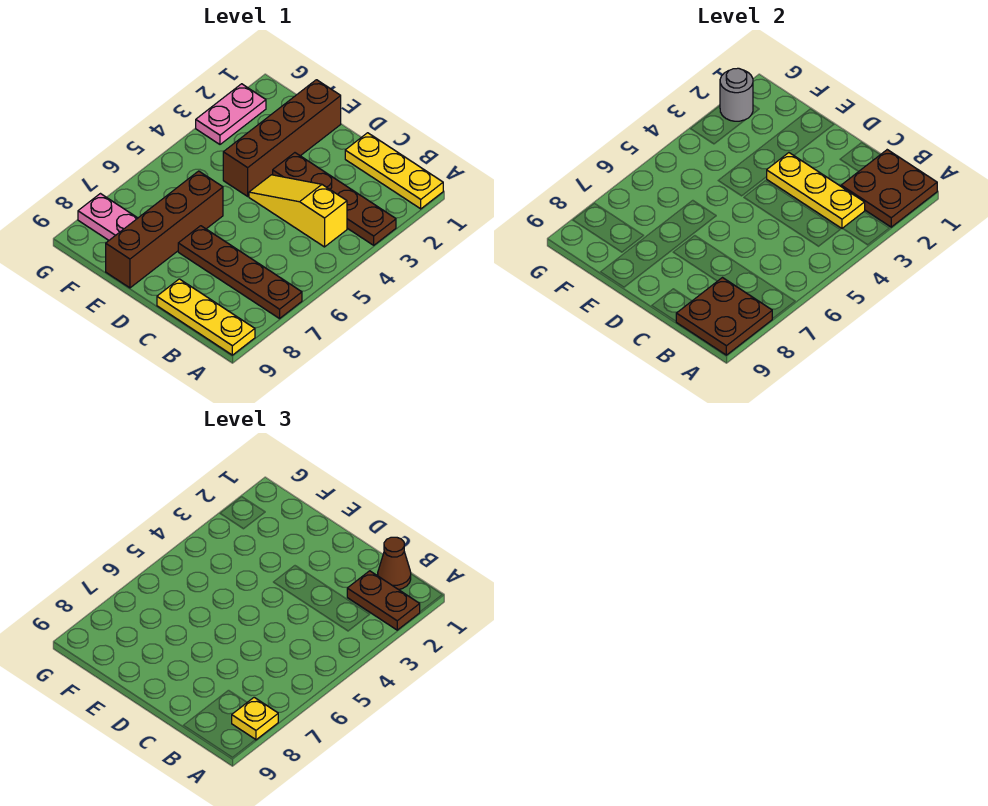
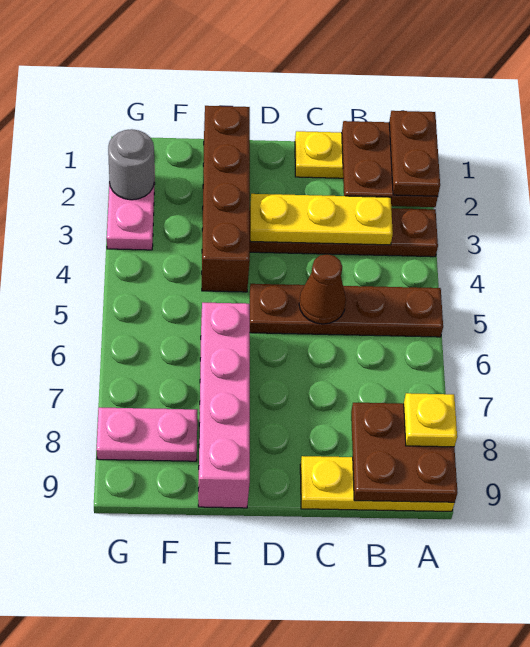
brown 1x2 plate [347,571,420,630] -> brown 1x2 plate turned to [389,111,440,196]
brown 1x4 plate [178,226,302,319] -> brown 1x4 plate moved to [250,284,443,337]
brown 1x1 cone [378,537,411,590] -> brown 1x1 cone moved to [299,254,346,324]
yellow 1x3 slope [249,175,347,247] -> none
brown 1x4 brick [106,171,223,288] -> pink 1x4 brick [198,303,250,508]

